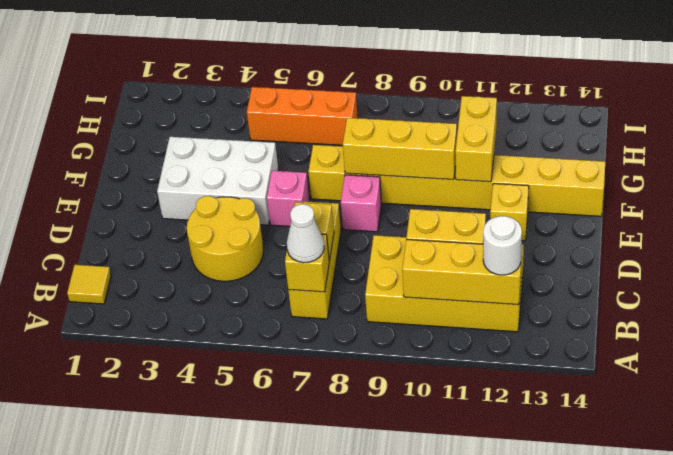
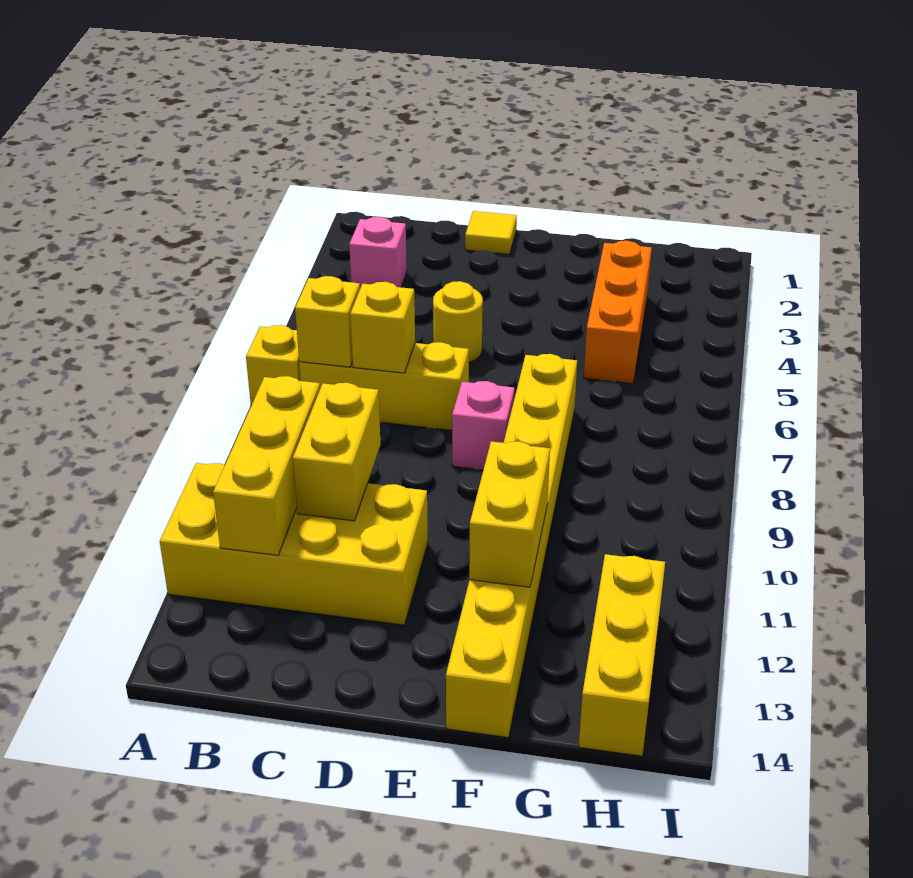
yellow 1x1 tile [67,265,111,304] -> yellow 1x1 tile moved to [465,211,517,254]
white 1x1 cone [287,204,324,263] -> none
yellow 2x4 brick [365,235,524,332] -> yellow 2x4 brick turned to [160,463,428,625]
white 1x1 round brick [483,216,522,275] -> none
yellow 2x2 round brick [187,196,264,281] -> yellow 1x1 round brick [433,281,483,362]
white 2x3 brick [157,137,279,225] -> none
pink 1x1 brick [267,171,309,226] -> pink 1x1 brick moved to [349,217,407,288]
yellow 1x1 brick [490,184,529,241] -> yellow 1x1 brick moved to [246,325,301,405]
yellow 1x3 brick [343,118,457,180] -> yellow 1x3 brick moved to [579,554,665,756]
yellow 1x2 brick [455,96,497,182] -> yellow 1x2 brick turned to [469,441,550,587]
orange 1x3 brick [247,87,358,145] -> orange 1x3 brick moved to [584,241,652,383]

